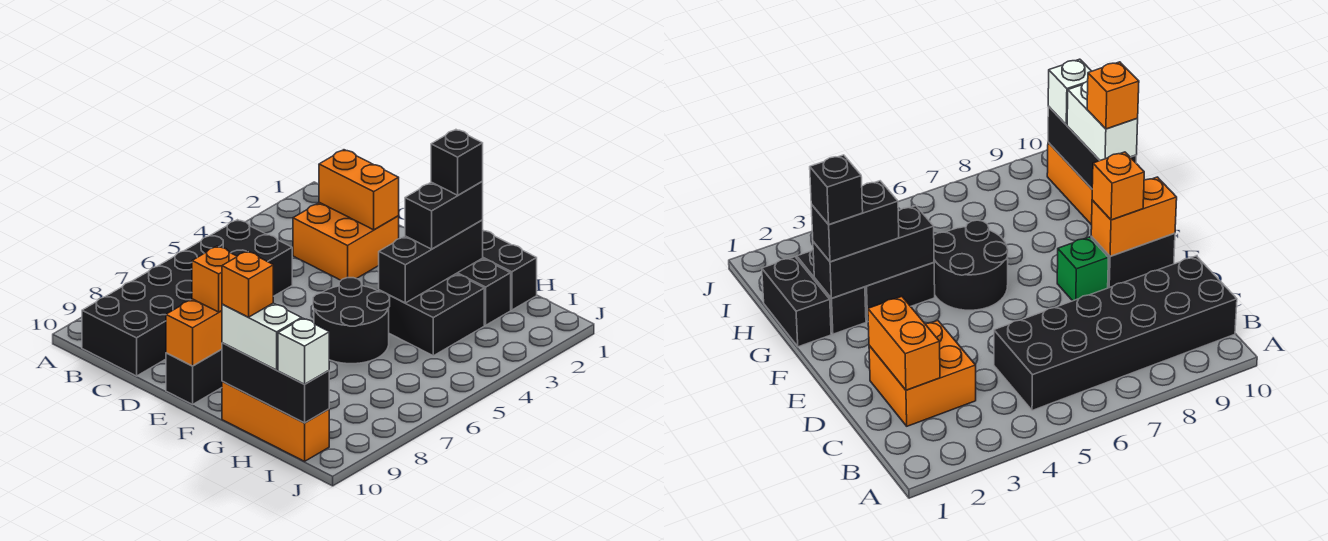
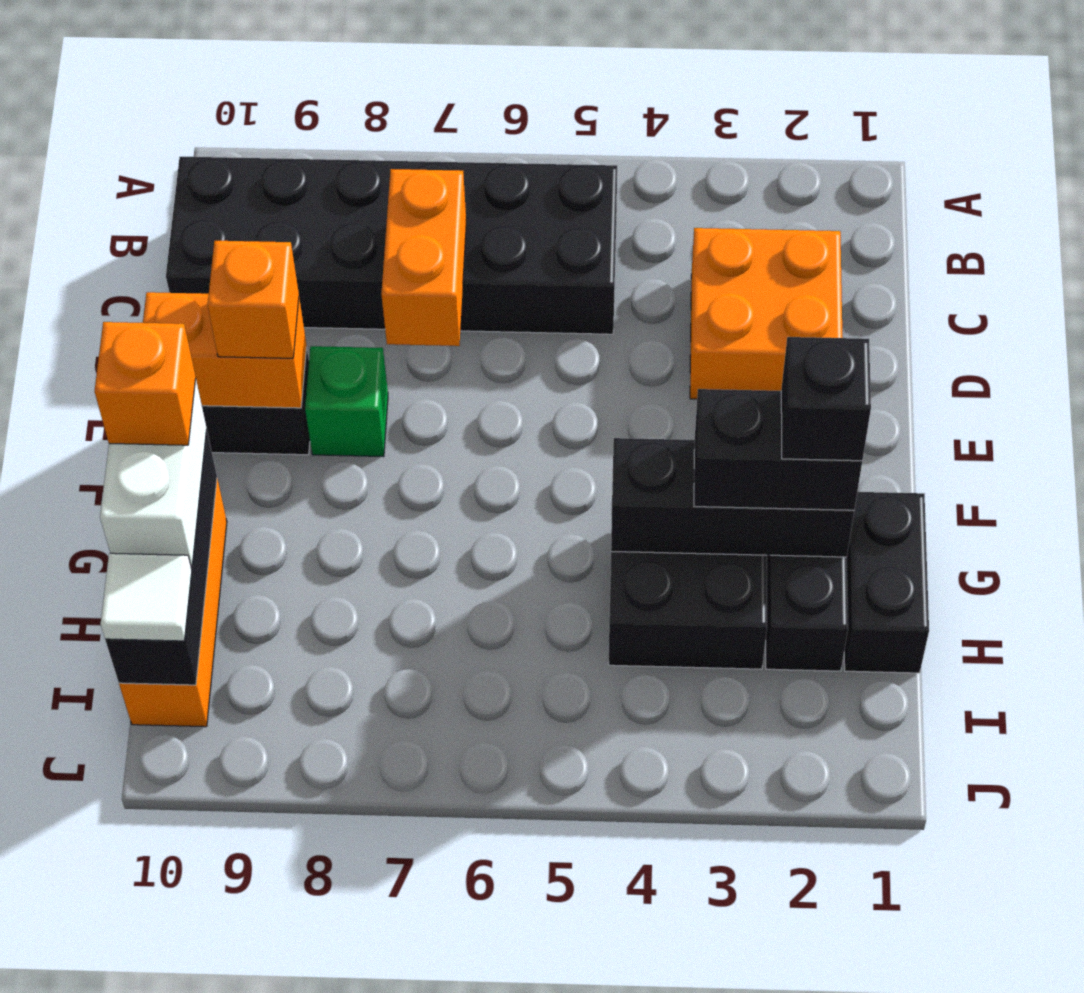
orange 1x2 brick [319,150,399,230] -> orange 1x2 brick moved to [381,169,466,346]
black 2x2 round brick [313,278,390,364] -> none
white 1x1 brick [278,318,329,384] -> white 1x1 tile [101,553,192,641]

